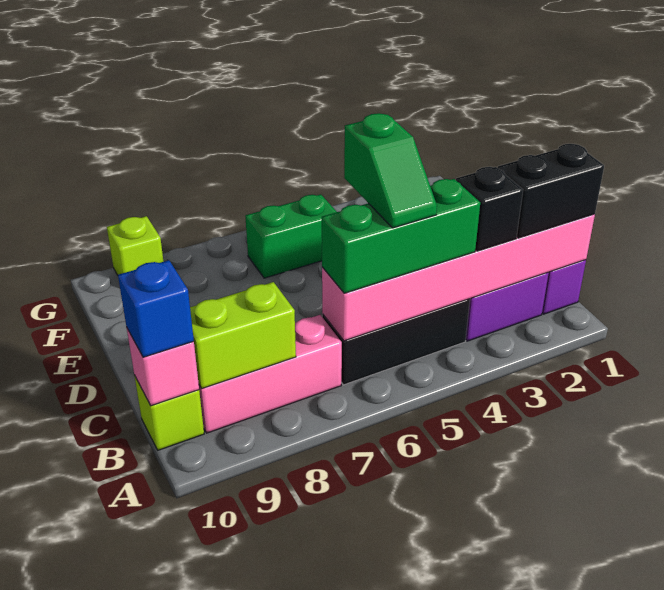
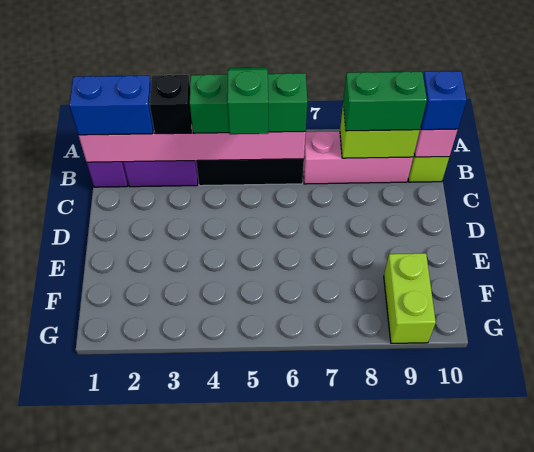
black 1x2 brick [498,144,604,238] -> blue 1x2 brick [69,75,153,135]
green 1x2 brick [245,194,337,278] -> green 1x2 brick moved to [343,71,427,131]
lime 1x1 brick [107,216,164,275] -> lime 1x2 brick [384,253,436,343]

